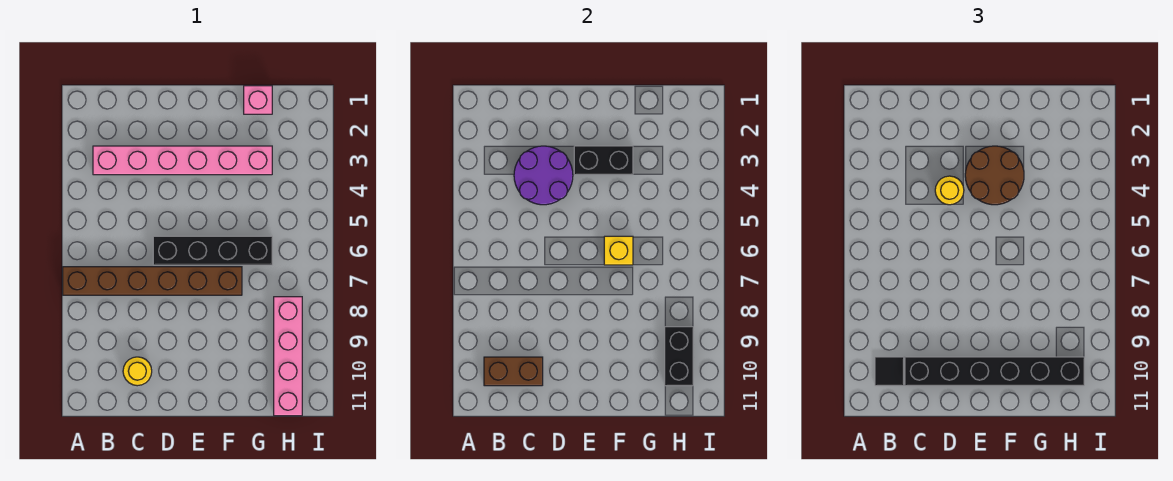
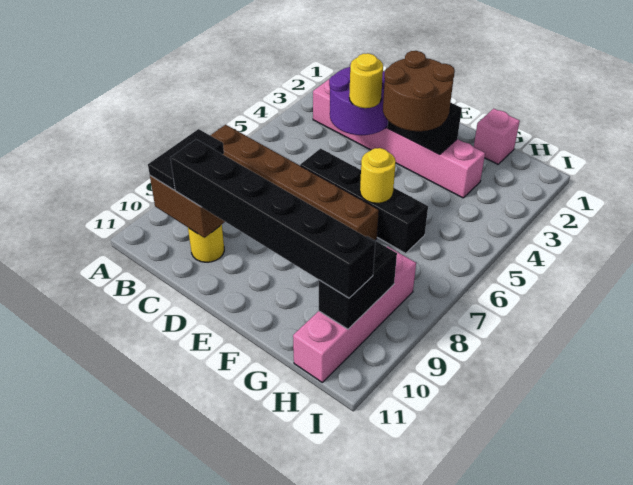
black 1x1 tile [875,357,904,386] -> black 1x2 tile [148,129,224,190]
yellow 1x1 brick [604,236,633,265] -> yellow 1x1 round brick [360,148,396,203]

